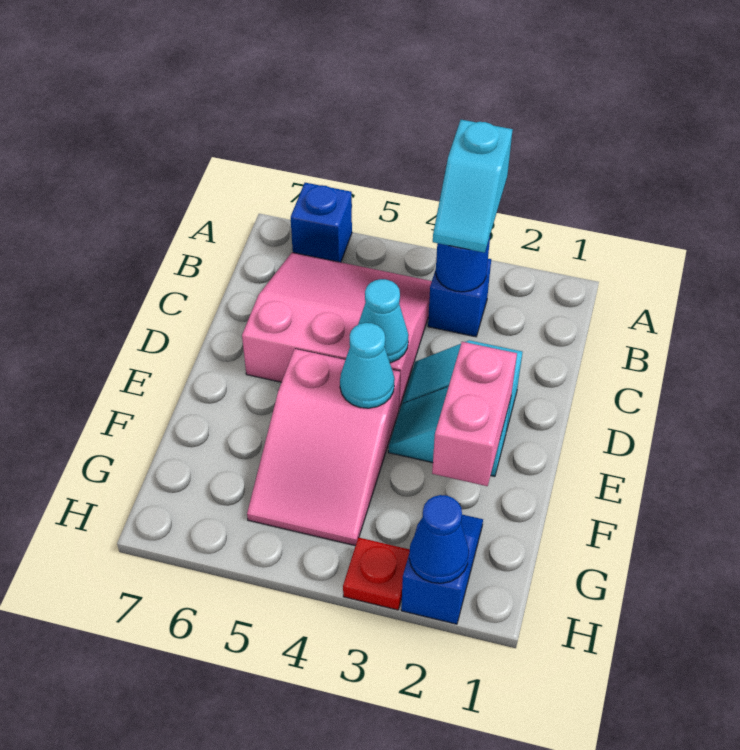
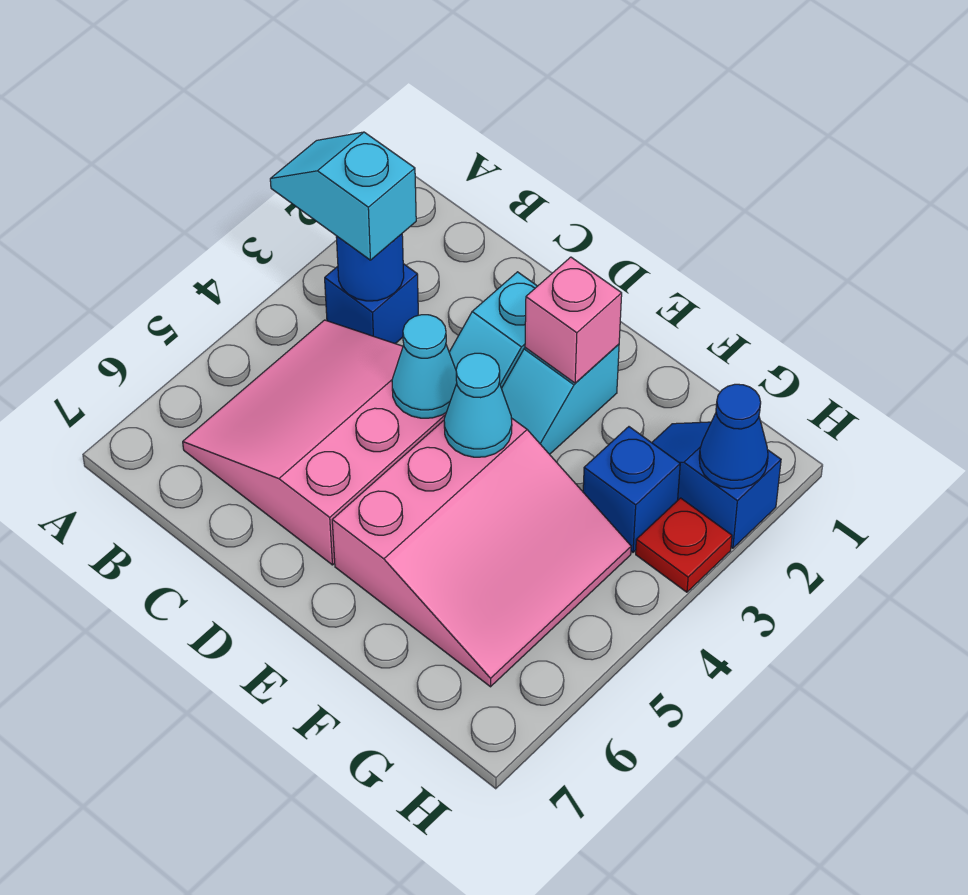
cyan 1x2 slope [433,120,513,253] -> cyan 1x2 slope turned to [270,132,416,260]
blue 1x1 brick [291,183,352,262] -> blue 1x1 brick moved to [583,427,680,552]
pink 1x2 brick [432,342,517,486] -> pink 1x1 brick [525,257,622,383]
pink 2x3 slope [247,349,400,546] -> pink 3x3 slope [332,418,631,687]

